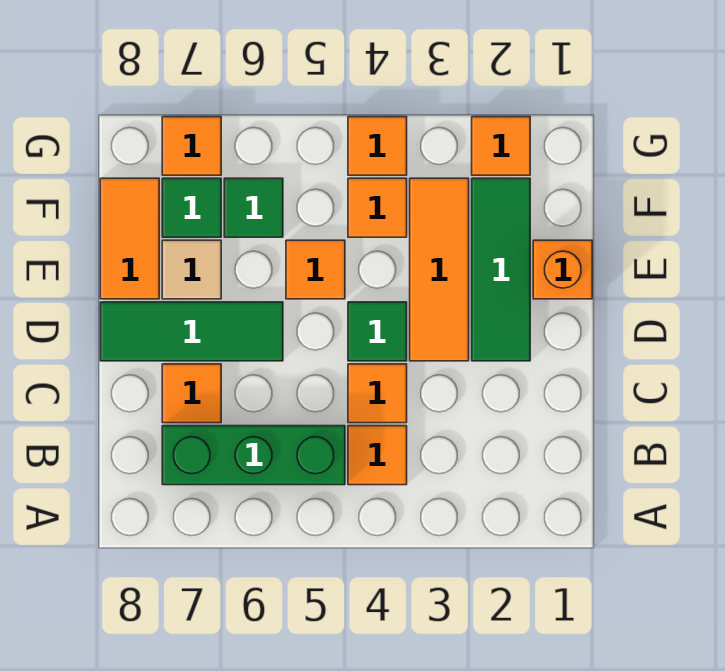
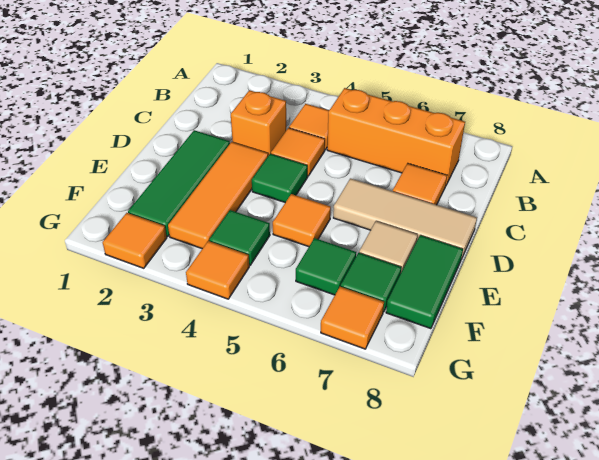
green 1x3 brick [162,426,345,485] -> orange 1x3 brick [327,88,465,185]
green 1x3 tile [100,302,283,361] -> tan 1x3 tile [333,178,477,259]
orange 1x1 brick [533,240,592,299] -> orange 1x1 brick moved to [231,90,286,156]
orange 1x2 tile [100,178,159,299] -> green 1x2 tile [386,235,463,329]
orange 1x1 tile [348,178,407,237] -> green 1x1 tile [209,210,270,265]

